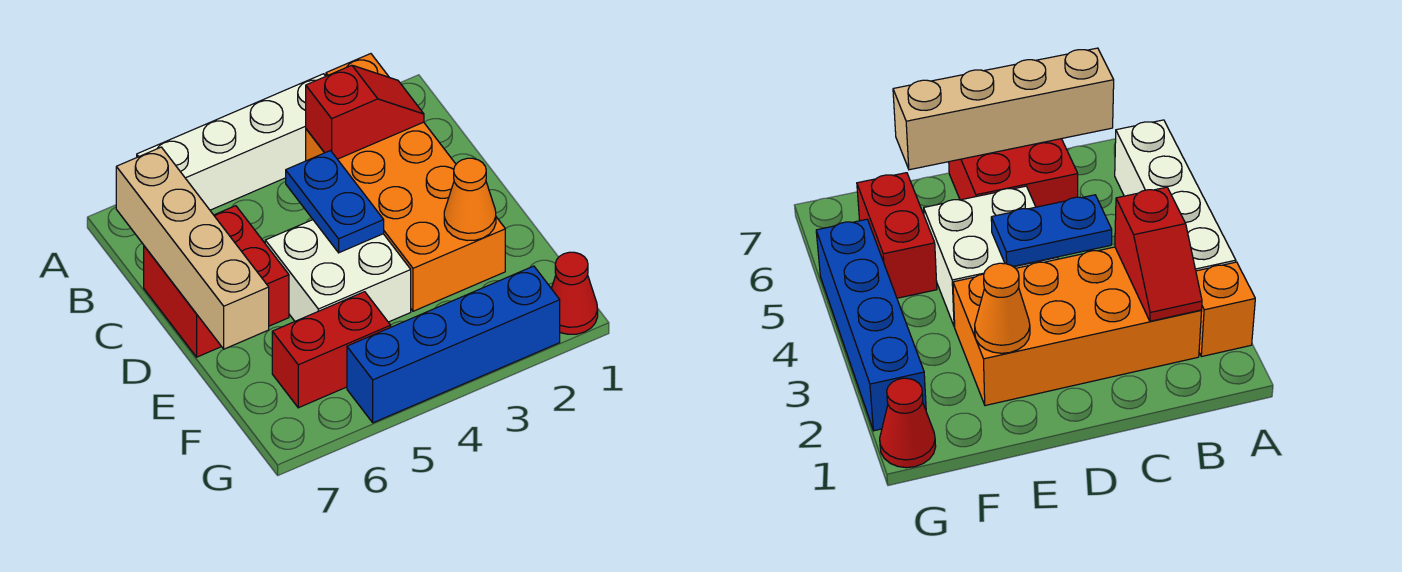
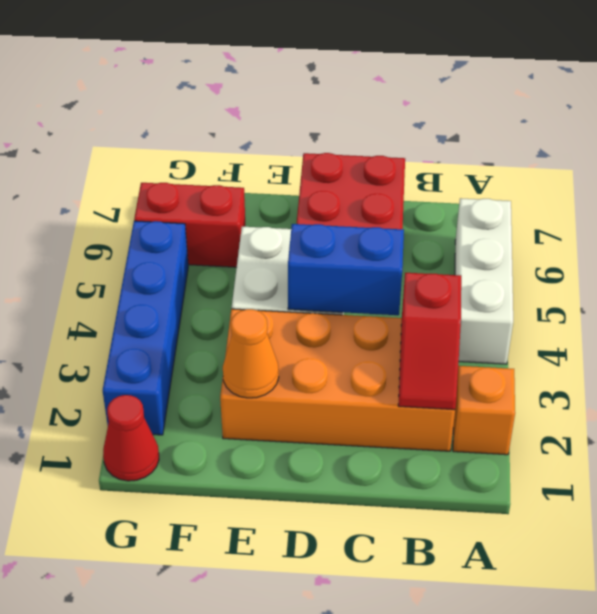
white 1x4 brick [137,74,326,210] -> white 1x3 brick [455,198,513,364]
tan 1x4 brick [116,147,269,349] -> none
blue 1x2 plate [286,151,384,253] -> blue 1x2 brick [288,224,404,315]
red 1x2 brick [272,292,391,408] -> red 1x2 brick turned to [134,183,246,267]

